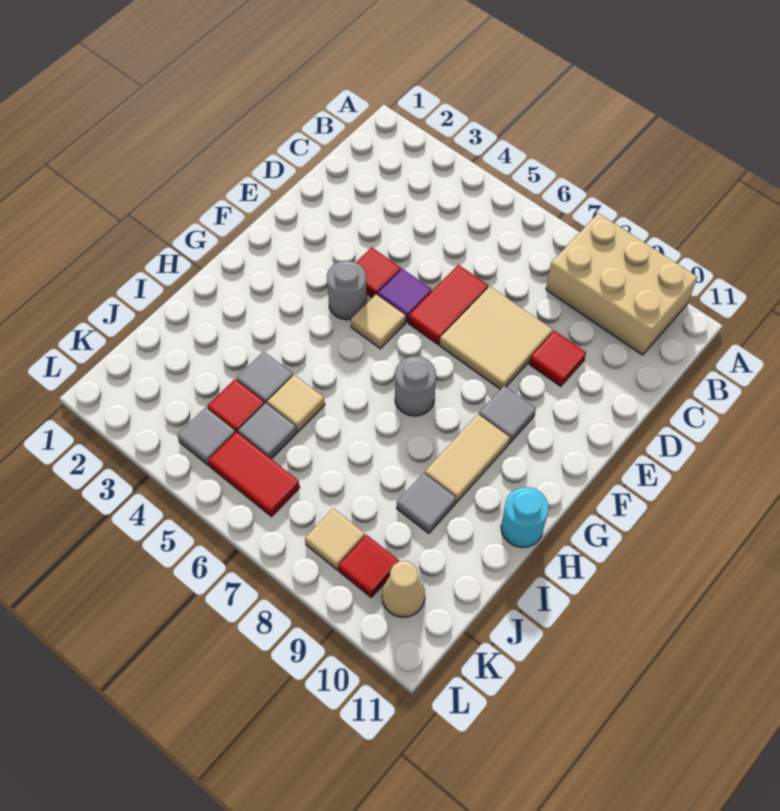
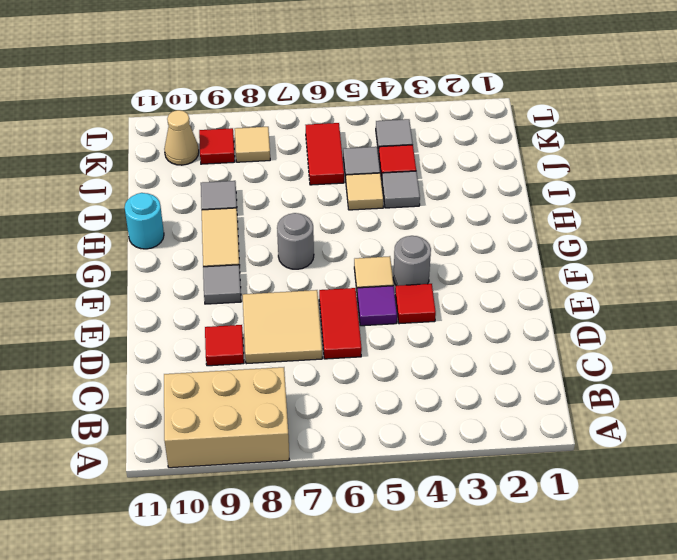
red 1x2 tile [208,432,300,517] -> red 1x2 tile turned to [306,123,344,185]

